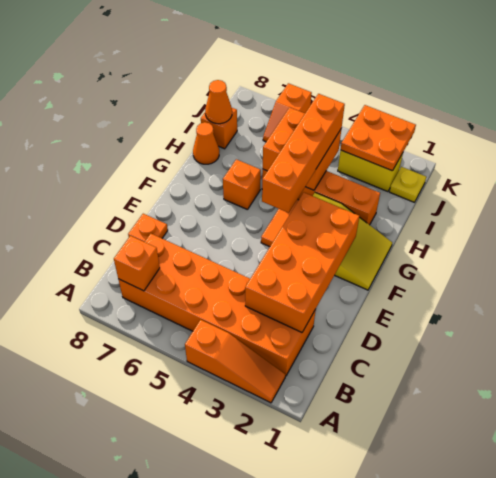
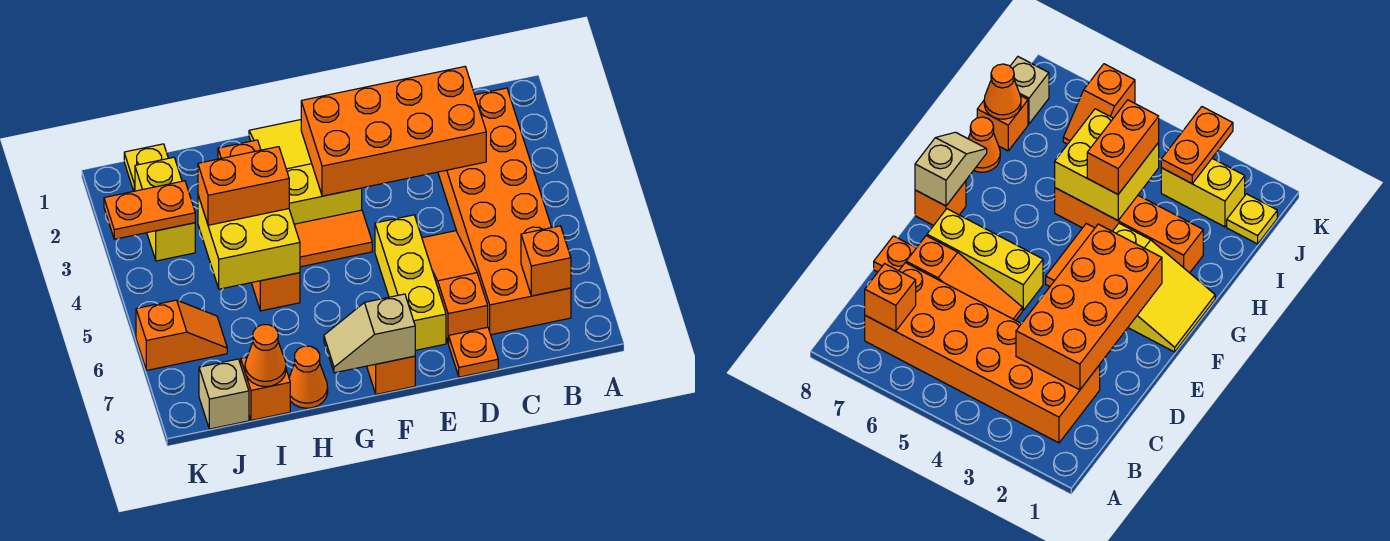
orange 1x3 slope [185,320,286,403] -> orange 1x3 slope moved to [422,231,488,344]
none -> yellow 1x3 brick [375,215,446,350]
orange 1x4 brick [262,94,345,213] -> orange 1x2 brick [198,147,289,225]
none -> tan 1x2 slope [324,294,415,373]
orange 1x1 brick [223,159,261,210] -> orange 1x1 brick moved to [367,356,415,394]
orange 2x2 brick [263,107,341,190] -> yellow 2x2 brick [198,196,300,289]
orange 2x2 plate [341,105,416,171] -> orange 1x2 plate [104,181,195,239]
none -> tan 1x1 brick [199,359,249,429]

